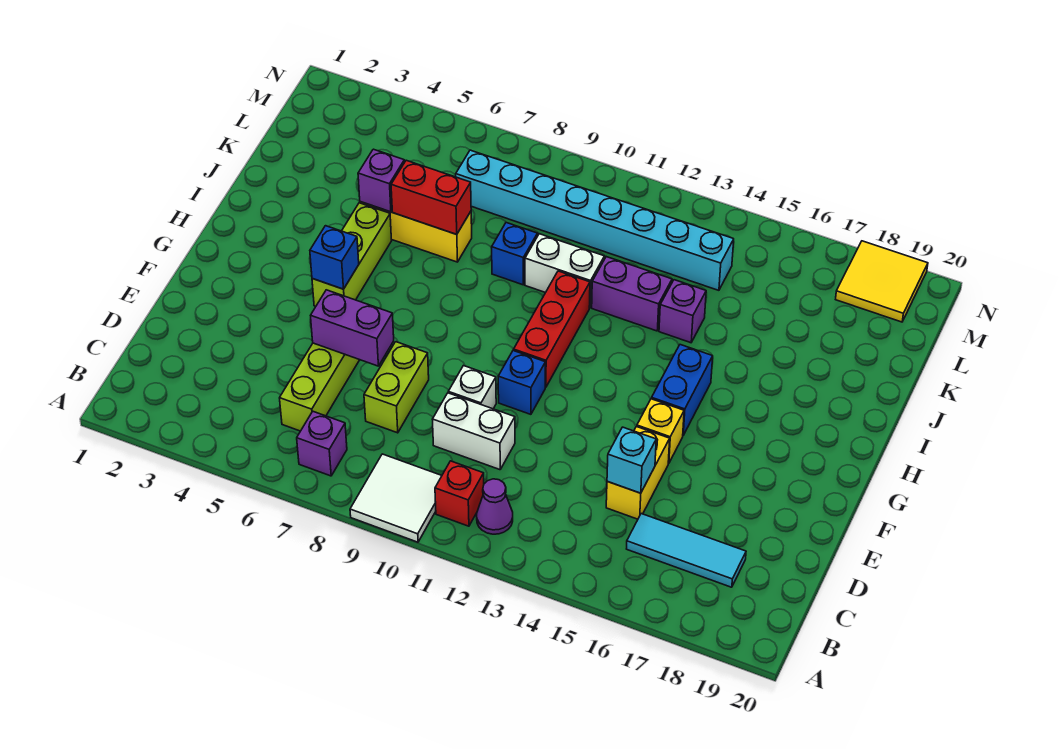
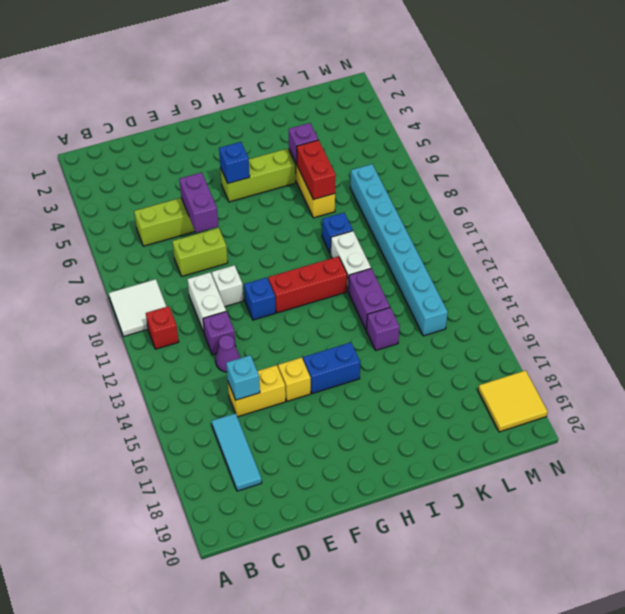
purple 1x1 brick [297,412,347,476] -> purple 1x1 brick moved to [203,311,235,355]
purple 1x1 cone [477,479,513,534] -> purple 1x1 cone moved to [216,335,240,372]

